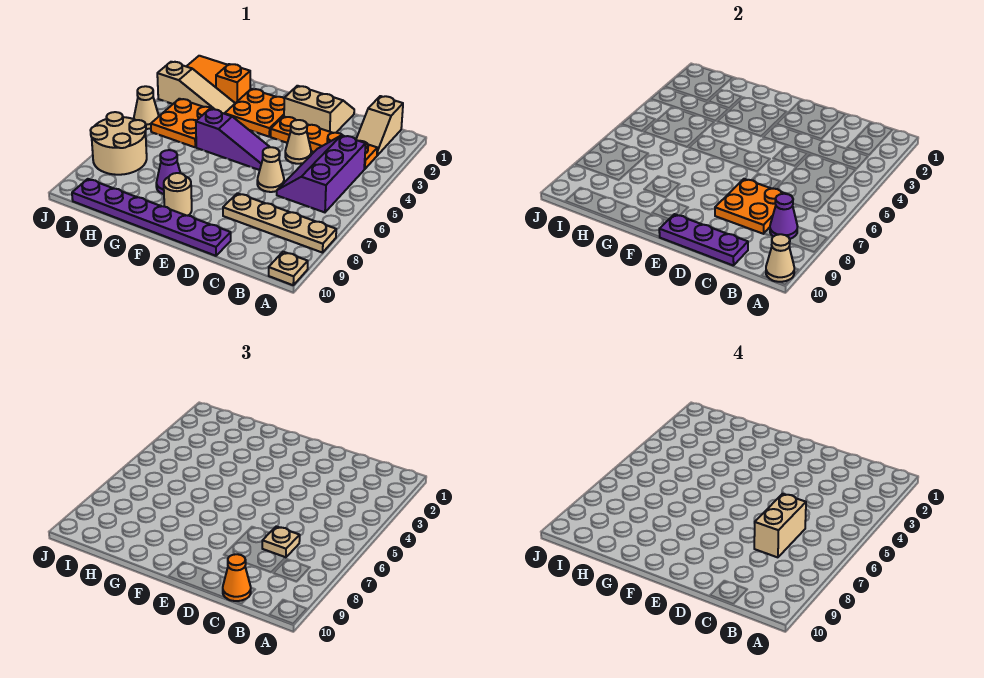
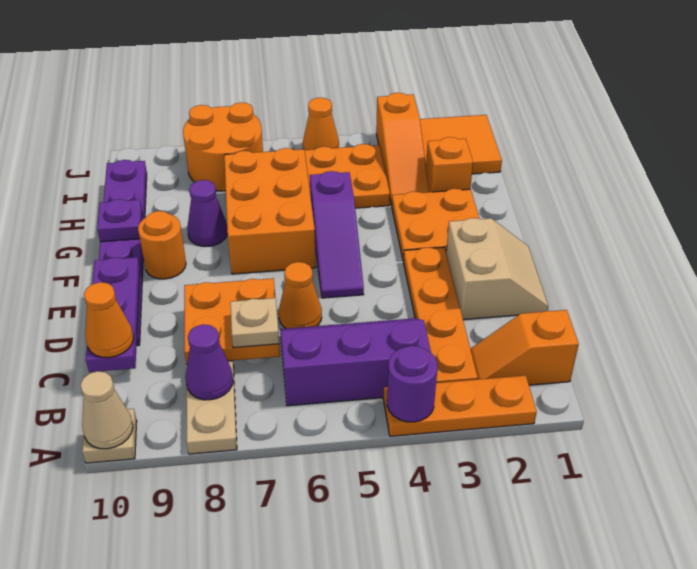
none -> orange 1x3 plate [383,375,537,436]
none -> purple 1x1 round brick [387,346,437,422]
tan 1x2 slope [356,96,403,155] -> orange 1x2 slope [471,310,579,385]
tan 1x2 brick [754,494,806,557] -> none
tan 1x1 cone [285,120,311,164] -> none
tan 1x1 cone [257,147,284,192] -> orange 1x1 cone [279,262,322,328]
none -> orange 2x3 brick [224,148,316,274]
tan 1x1 round brick [164,173,192,216] -> orange 1x1 round brick [138,211,186,279]
none -> purple 1x1 plate [97,199,142,242]
tan 1x3 slope [157,62,235,114] -> orange 1x3 slope [376,93,429,205]
tan 2x2 round brick [91,112,147,175] -> orange 2x2 round brick [183,102,263,191]
tan 1x1 cone [134,86,159,129] -> orange 1x1 cone [303,98,339,150]

